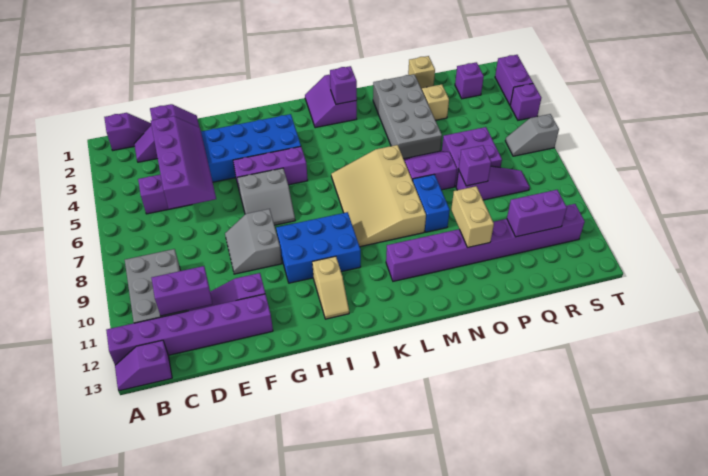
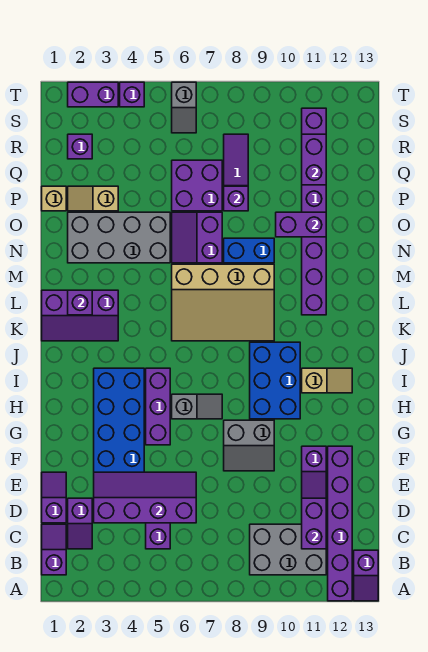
grey 2x2 slope [237,168,295,225] -> grey 1x2 slope [172,394,222,419]
purple 2x2 slope [305,75,357,128] -> purple 2x3 slope [42,290,118,341]
tan 1x2 brick [451,186,494,248] -> purple 1x2 brick [276,212,326,237]

